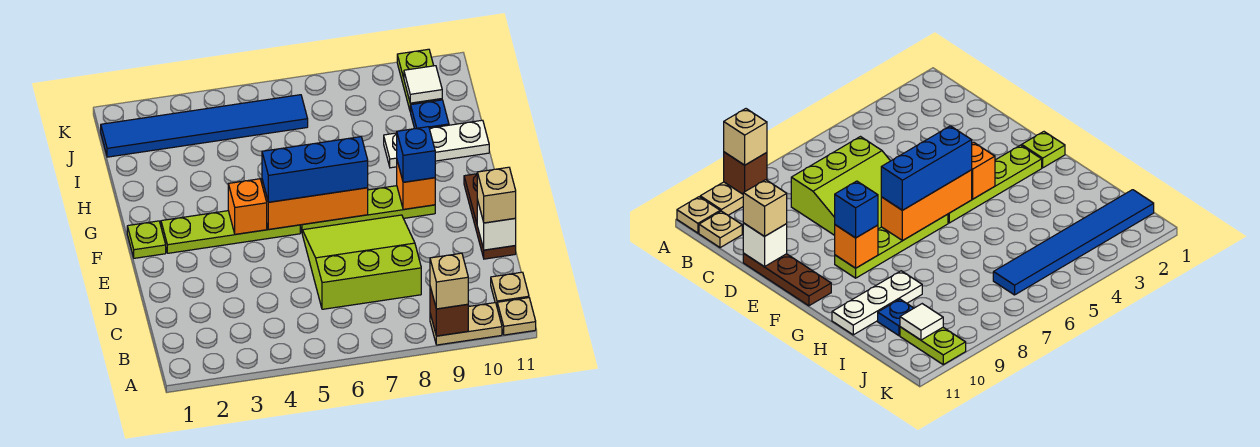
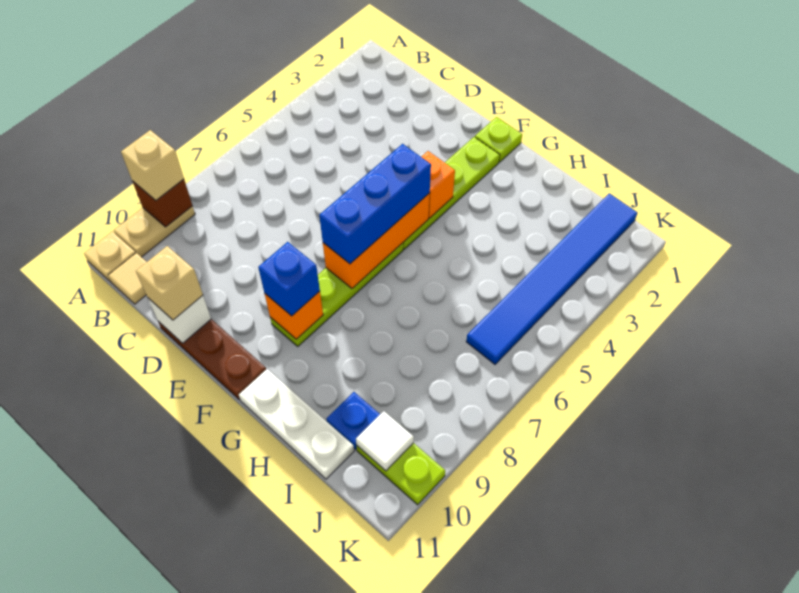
tan 1x1 plate [491,272,529,305] -> tan 1x1 tile [108,253,146,304]
lime 3x3 slope [302,215,421,309] -> none
white 1x3 plate [384,120,489,168] -> white 1x3 plate turned to [239,369,354,479]

